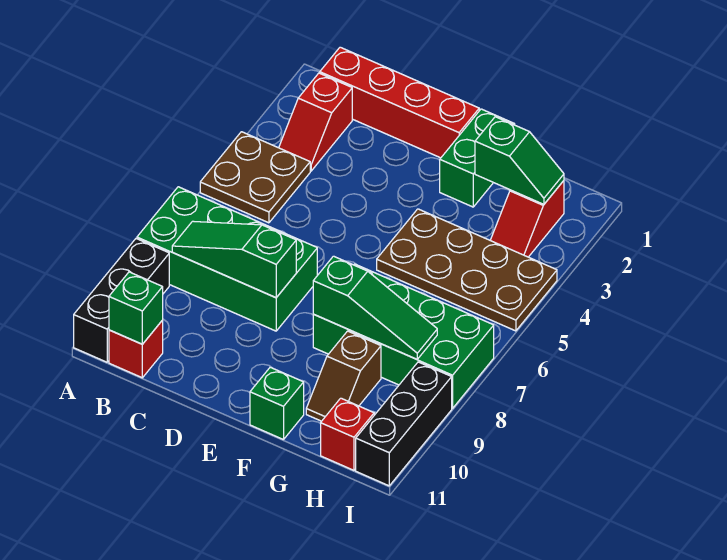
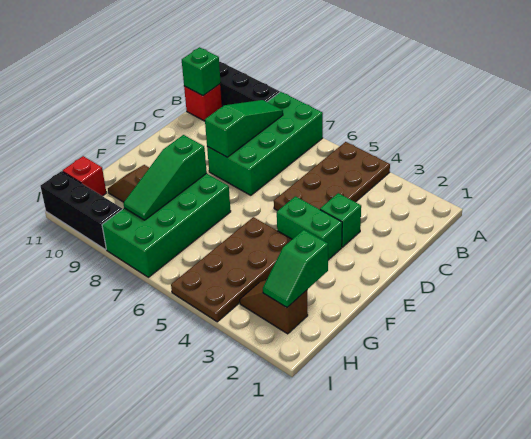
brown 2x2 plate [200,132,310,223] -> brown 2x4 plate [274,142,390,211]
red 1x4 brick [320,47,479,158] -> none
red 1x2 slope [279,73,352,171] -> none
green 1x2 brick [440,109,515,207] -> green 1x2 brick moved to [277,196,342,260]
green 1x1 brick [250,367,304,440] -> green 1x1 brick moved to [320,193,361,247]
red 1x2 slope [490,181,564,257] -> brown 1x2 slope [240,280,308,334]

